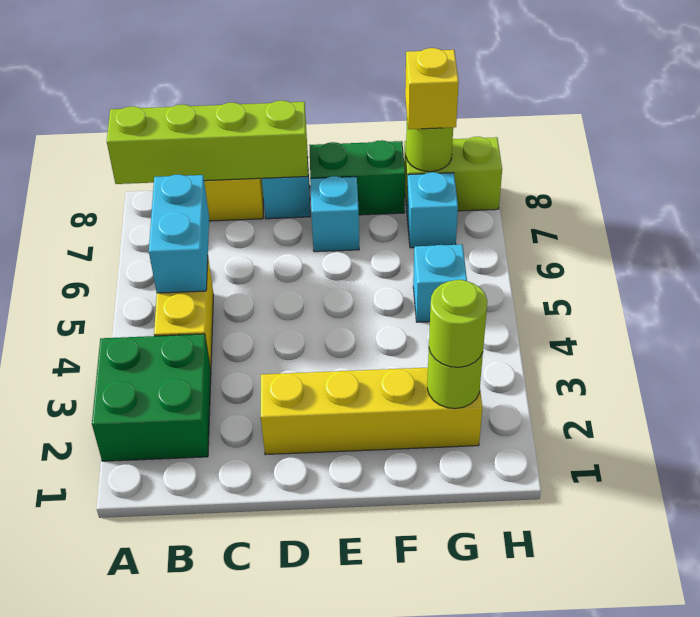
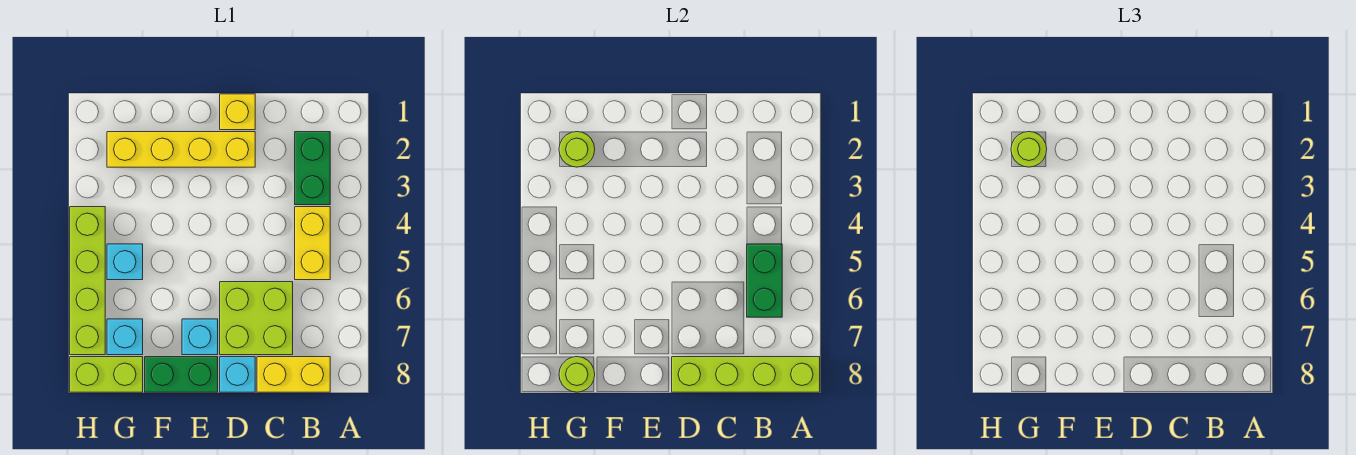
green 2x2 brick [92,334,211,461] -> green 1x2 brick [295,132,330,205]
cyan 1x2 brick [149,175,209,293] -> green 1x2 brick [747,244,782,317]
none -> lime 2x2 brick [220,282,293,355]
yellow 1x1 brick [405,48,459,129] -> yellow 1x1 brick moved to [220,94,255,130]
none -> lime 1x4 brick [70,207,105,355]

